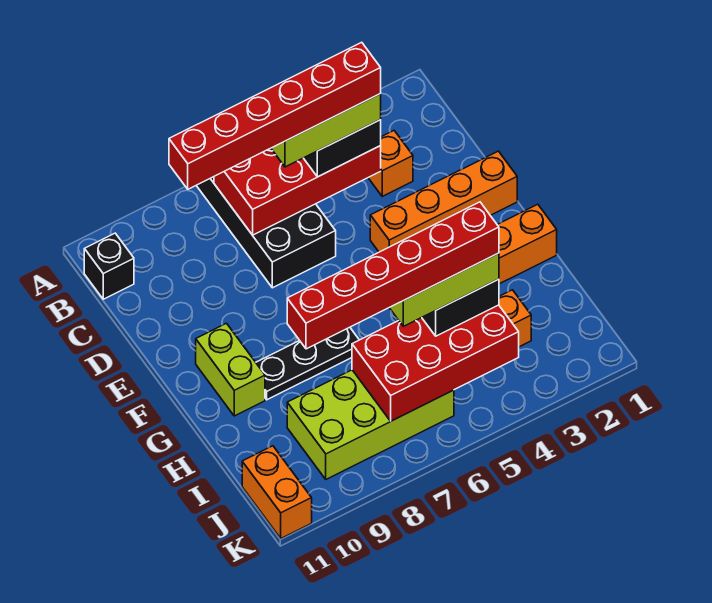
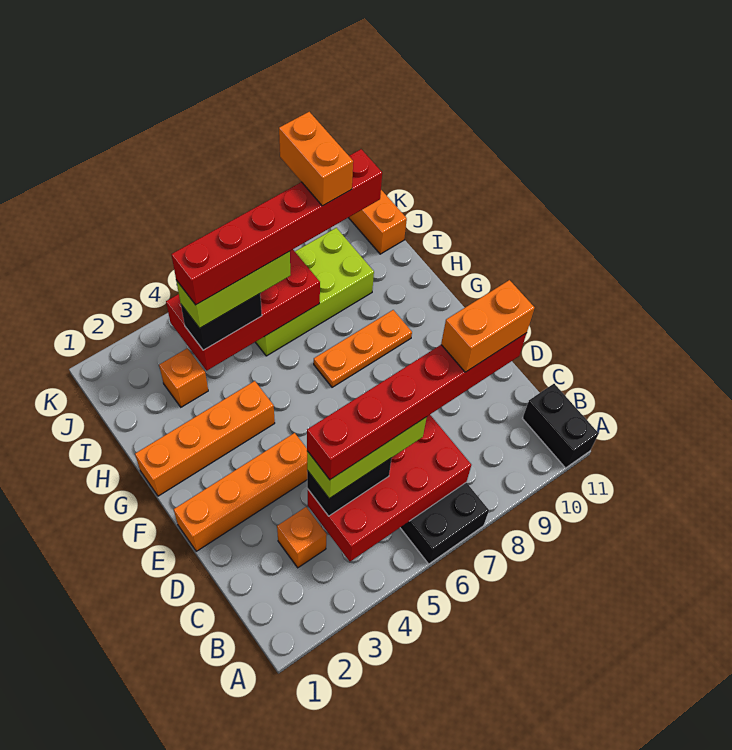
black 1x1 brick [84,233,134,299] -> black 1x2 brick [522,384,599,468]
none -> orange 1x2 brick [441,280,535,372]
lime 1x2 brick [196,323,265,416] -> none
black 1x3 plate [256,327,359,400] -> orange 1x3 plate [314,310,412,387]
none -> orange 1x2 brick [279,112,353,206]

